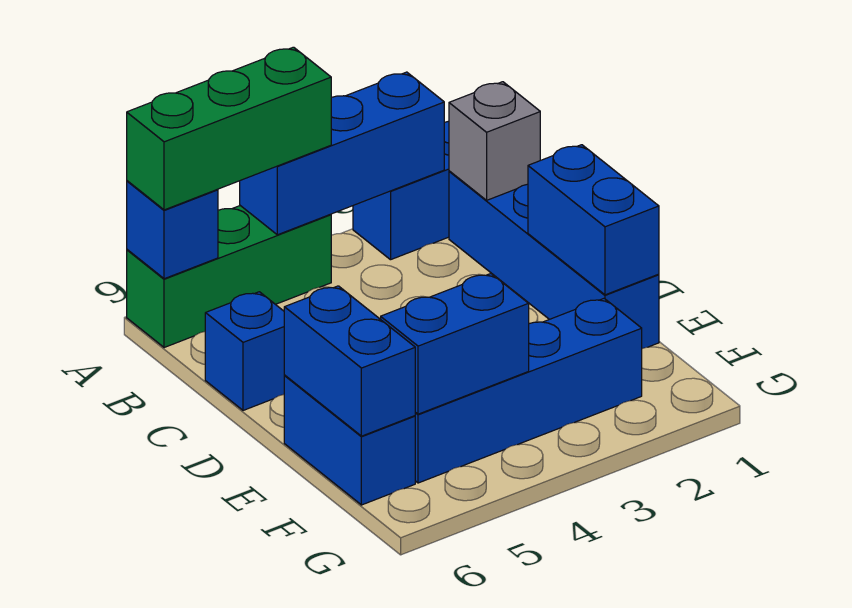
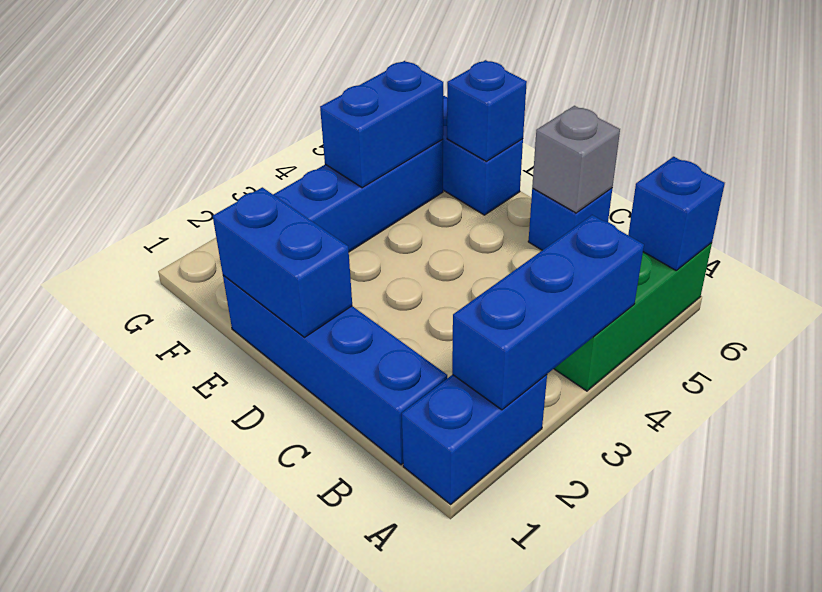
green 1x3 brick [127,47,331,210] -> none
grey 1x1 brick [449,82,540,200] -> grey 1x1 brick moved to [532,106,620,213]
blue 1x2 brick [284,286,415,436] -> blue 1x1 brick [447,60,527,161]

